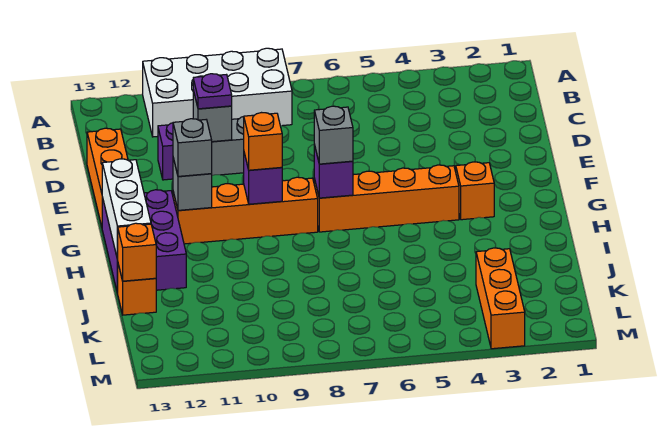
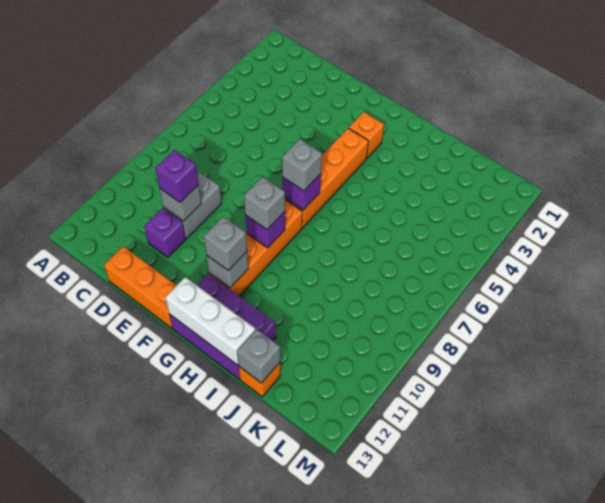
white 2x4 brick [143,48,292,137] -> none
purple 1x1 plate [193,74,232,109] -> purple 1x1 brick [155,150,199,202]
orange 1x1 brick [244,113,282,170] -> grey 1x1 brick [244,177,285,230]
orange 1x1 brick [117,223,156,281] -> grey 1x1 brick [237,329,280,383]
orange 1x3 brick [476,248,525,349] -> none

